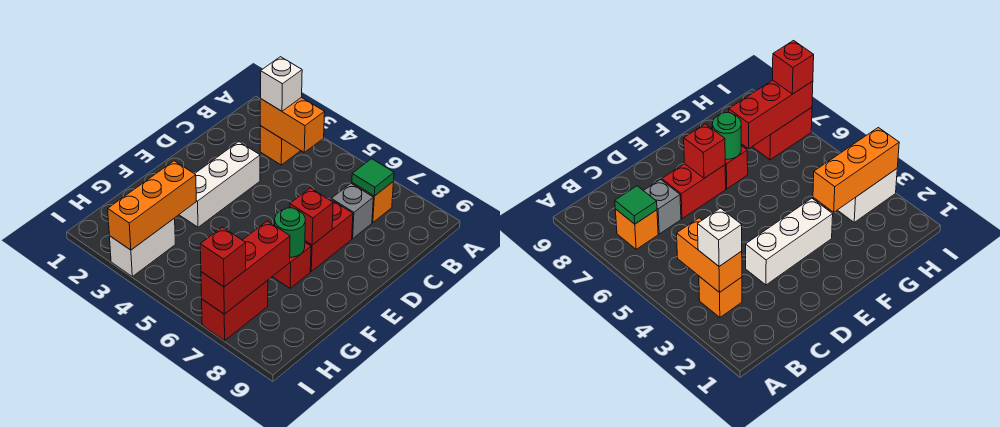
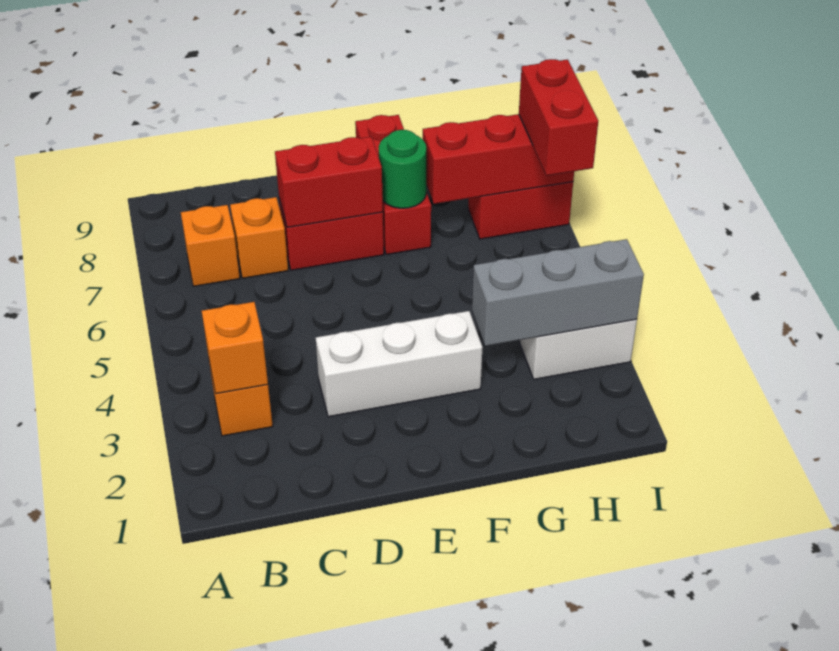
orange 1x2 brick [260,97,325,152] -> orange 1x1 brick [202,302,268,394]
white 1x1 brick [261,57,302,111] -> none
green 1x1 tile [352,159,394,196] -> none
grey 1x1 brick [331,183,373,239] -> orange 1x1 brick [230,197,288,278]
red 1x1 brick [290,188,333,245] -> red 1x2 brick [275,137,383,227]
red 1x1 brick [272,243,311,288] -> red 1x3 brick [355,115,431,255]
orange 1x3 brick [108,161,196,250] -> grey 1x3 brick [472,239,644,346]
red 1x1 brick [200,227,246,287] -> red 1x2 brick [519,59,598,176]

